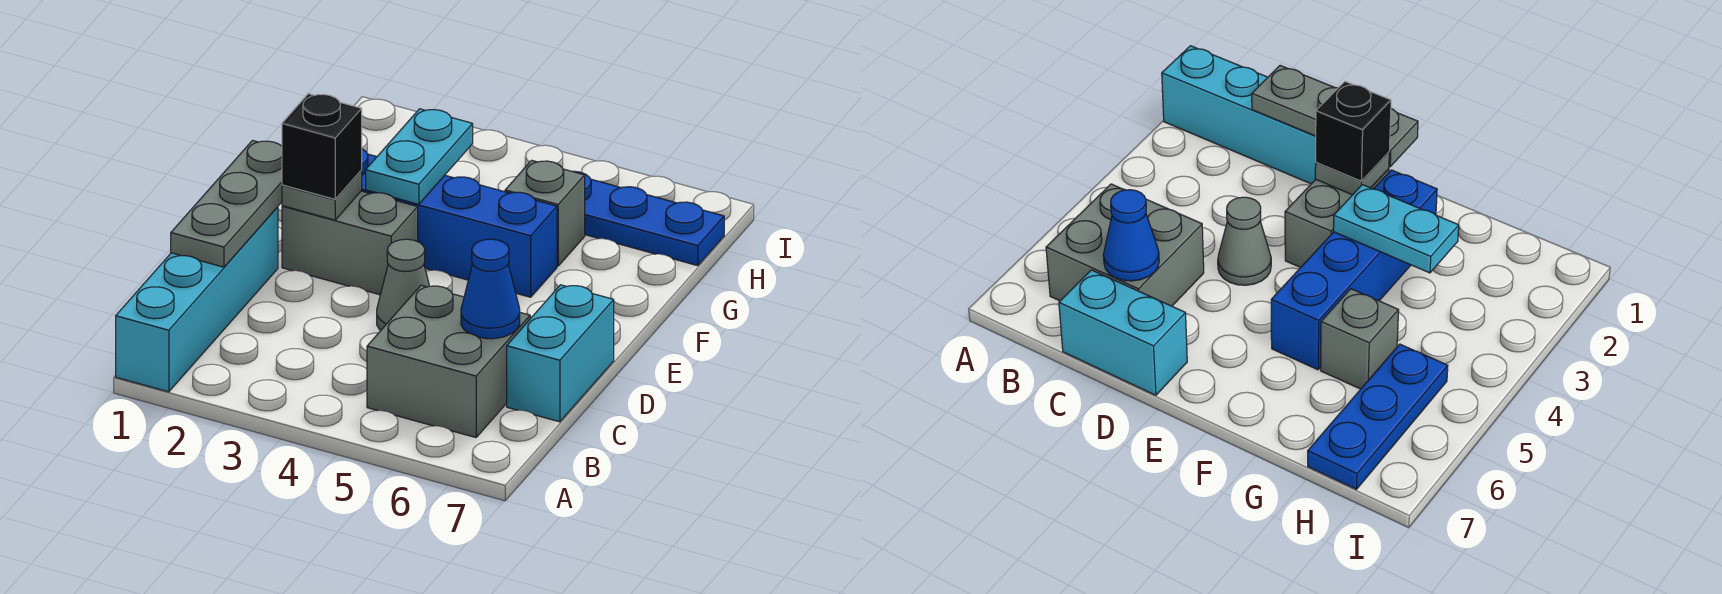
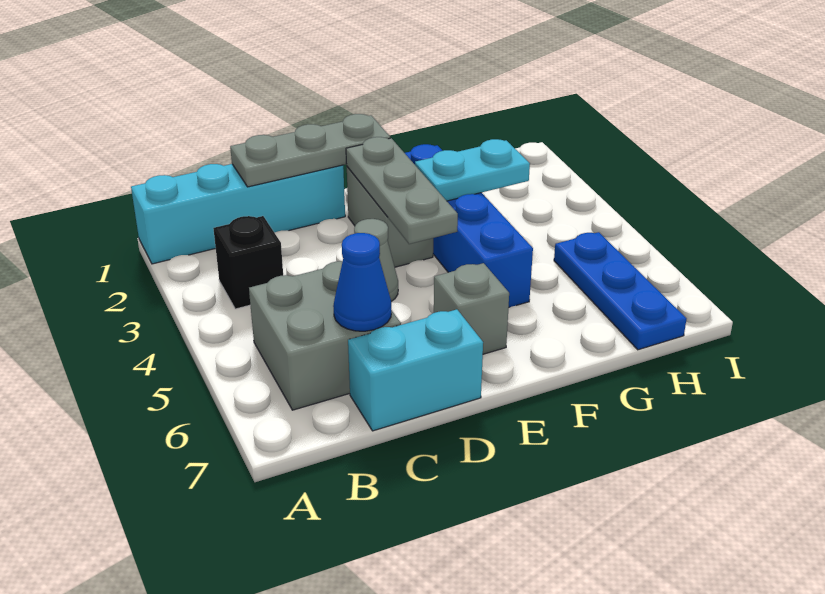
grey 1x1 plate [282,171,362,220] -> grey 1x3 plate [346,137,458,244]
black 1x1 brick [282,94,362,199] -> black 1x1 brick moved to [213,216,283,309]
grey 1x1 brick [505,160,585,266] -> grey 1x1 brick moved to [434,263,509,354]

